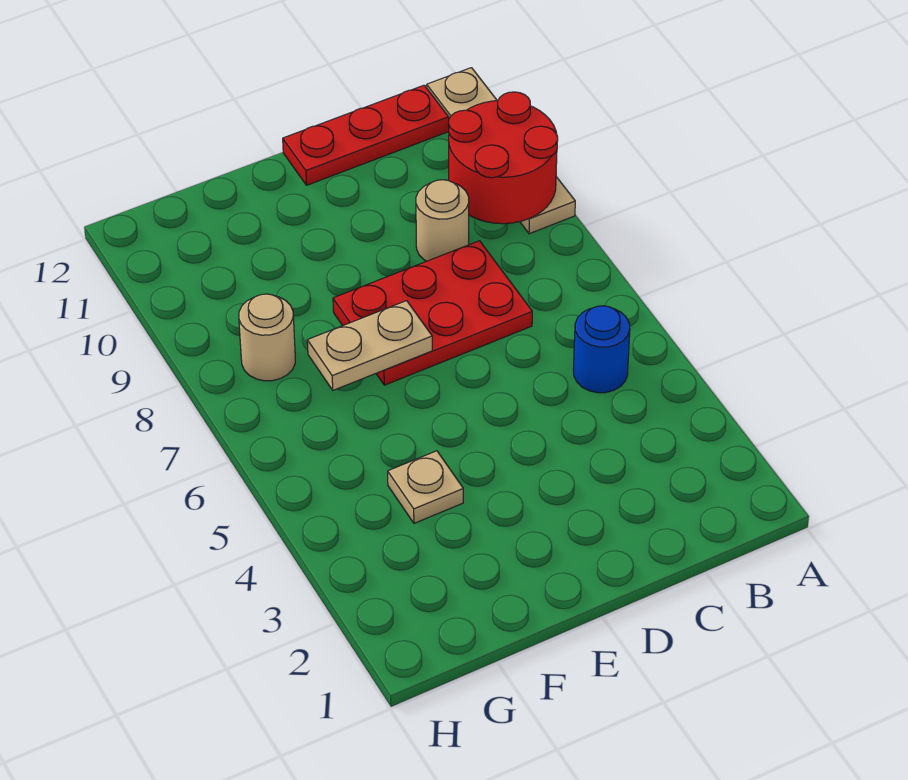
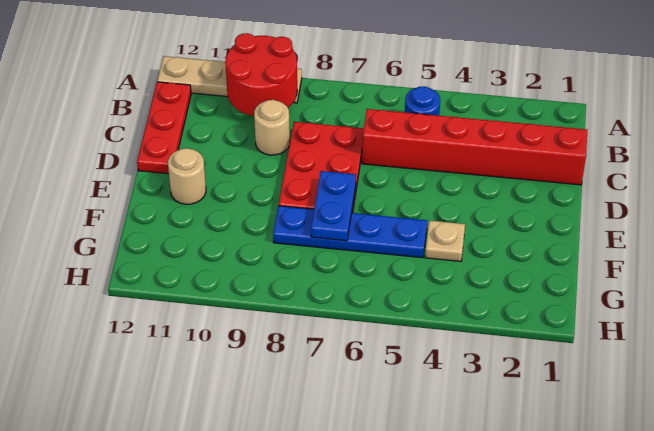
none -> red 1x6 brick [362,109,587,185]
tan 1x2 plate [307,301,432,390] -> blue 1x2 plate [311,171,356,241]
none -> blue 1x4 plate [273,206,427,258]
tan 1x1 round brick [239,294,295,381] -> tan 1x1 round brick moved to [168,148,206,204]

